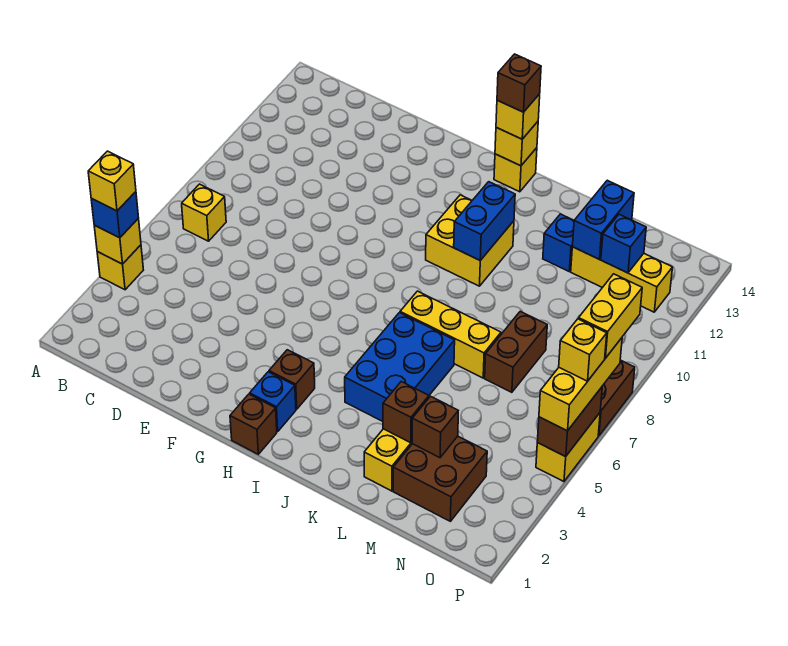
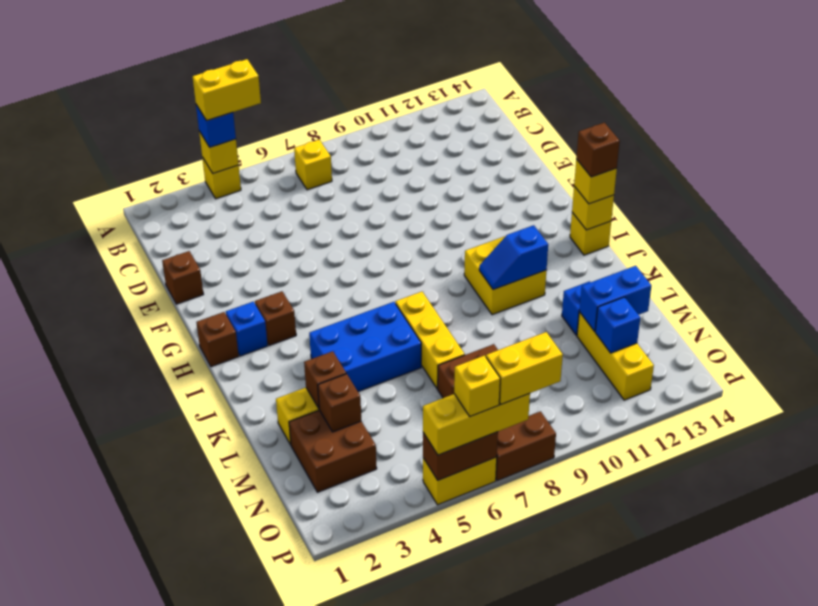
yellow 1x1 brick [88,151,136,211] -> yellow 1x2 brick [193,59,261,121]
none -> brown 1x1 brick [162,251,203,304]
blue 1x2 brick [454,182,515,260] -> blue 1x2 slope [479,225,548,290]

